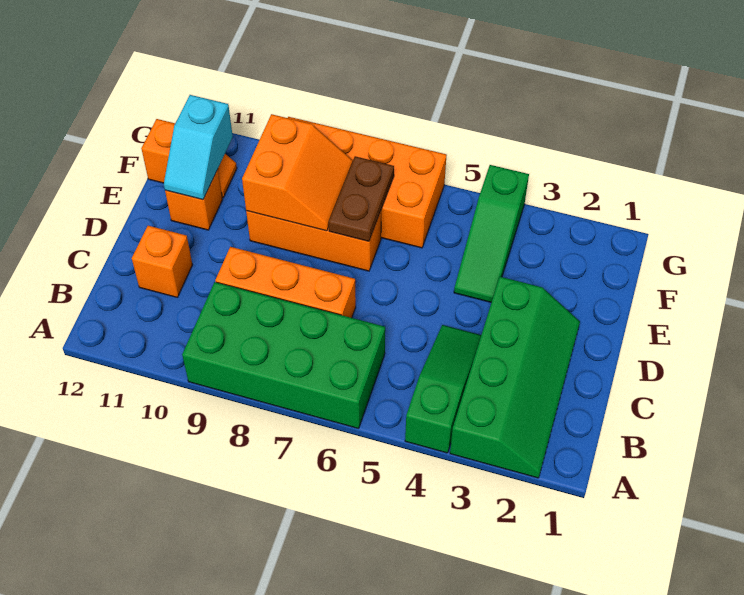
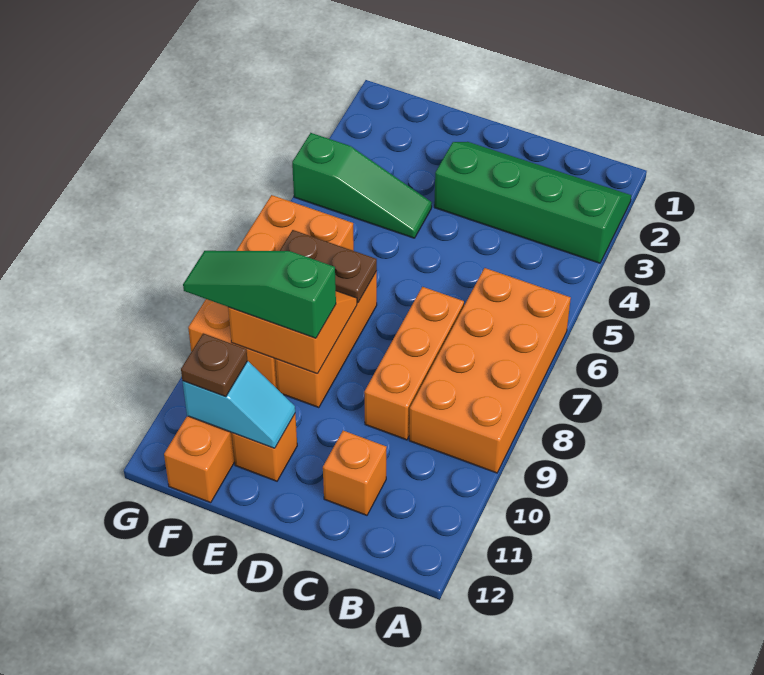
green 1x3 slope [405,325,481,453] -> green 1x3 slope moved to [183,251,336,338]
green 2x4 brick [182,282,385,429] -> orange 2x4 brick [409,268,571,473]
none -> brown 1x1 plate [181,333,247,397]

